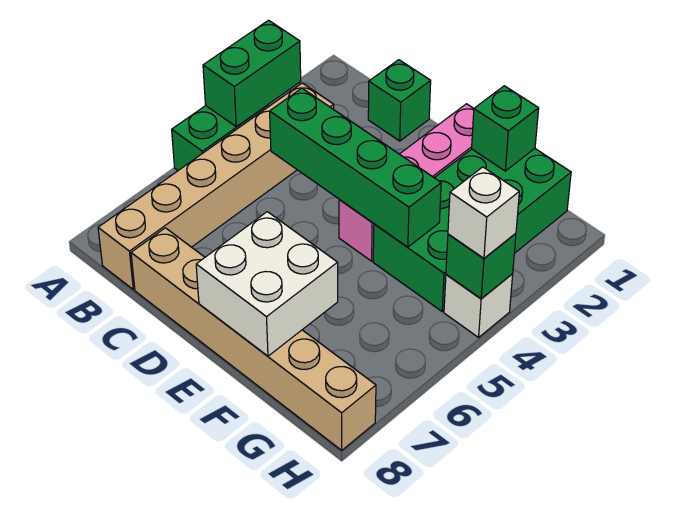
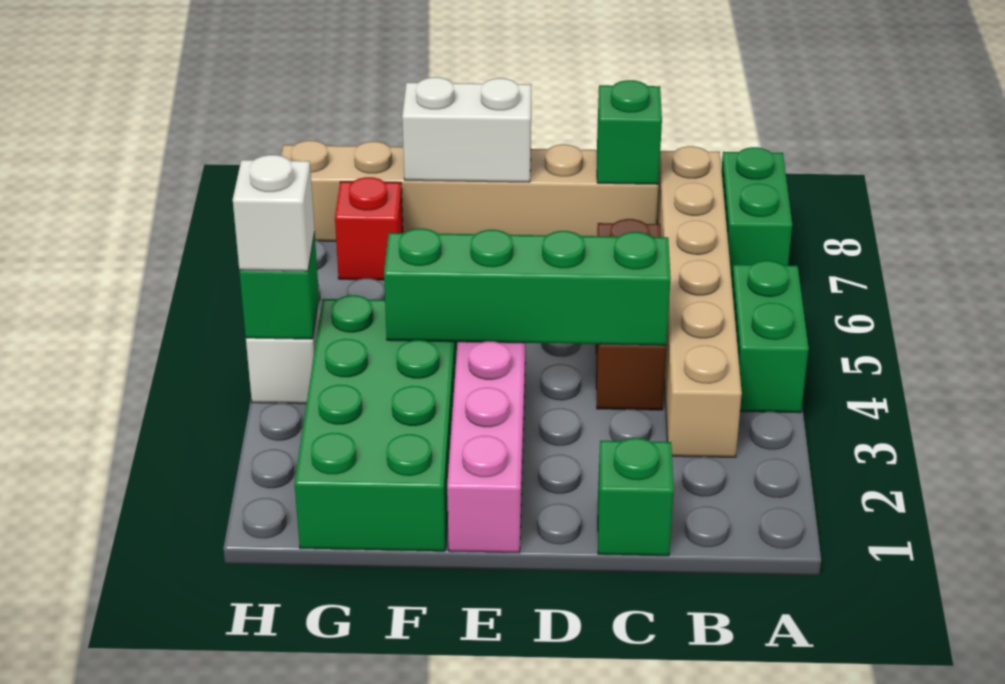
green 1x2 brick [203,20,301,127] -> green 1x2 brick moved to [722,147,792,281]
none -> brown 1x3 brick [596,219,666,410]
white 2x2 brick [196,212,338,356] -> white 1x2 brick [402,77,532,182]
green 1x1 brick [472,86,539,171] -> green 1x1 brick moved to [597,80,662,184]
none -> red 1x1 brick [335,177,403,280]

